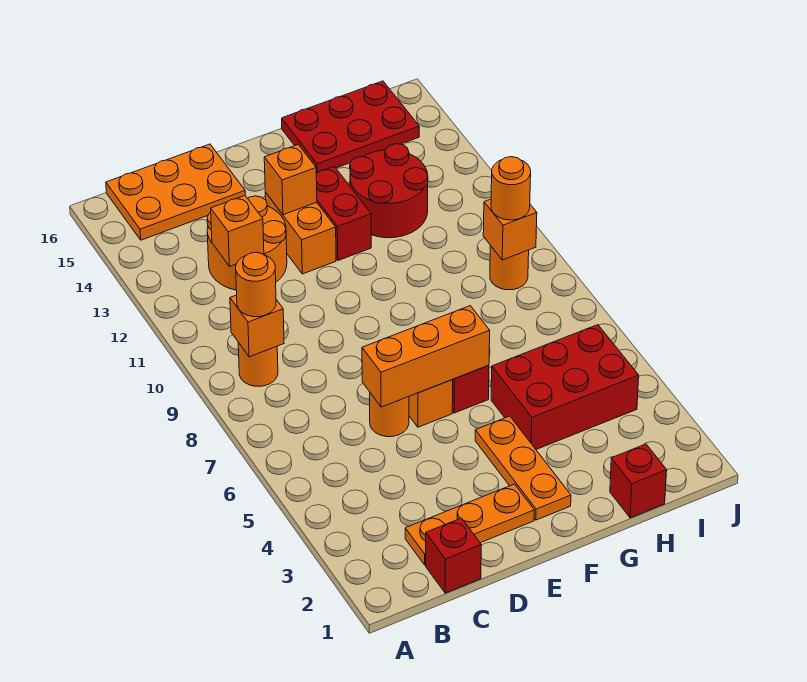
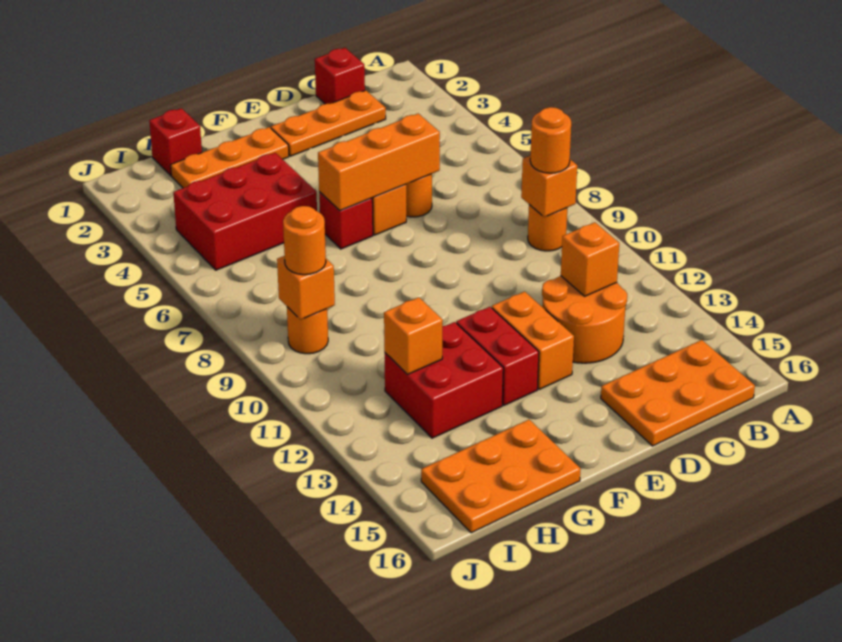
orange 1x1 brick [264,145,317,215] -> orange 1x1 brick moved to [384,297,443,374]
orange 1x3 plate [475,416,571,520] -> orange 1x3 plate turned to [171,127,289,188]
red 2x2 round brick [350,144,428,238] -> red 2x2 brick [385,322,503,438]
red 2x3 plate [282,81,419,173] -> orange 2x3 plate [421,420,581,533]

